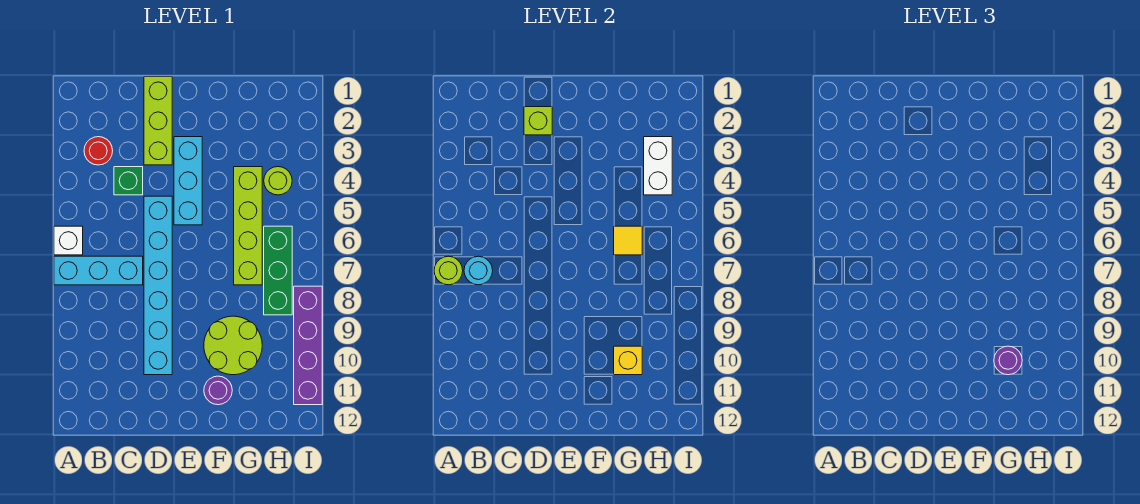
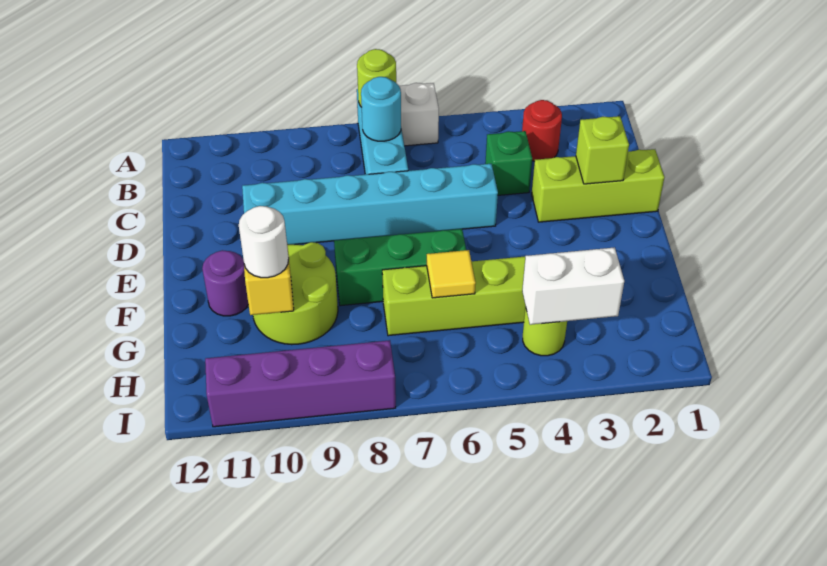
cyan 1x3 brick [174,137,202,225] -> none
purple 1x1 round brick [994,346,1022,375] -> white 1x1 round brick [239,206,289,278]
green 1x3 brick [264,226,292,315] -> green 1x3 brick moved to [334,229,466,306]

